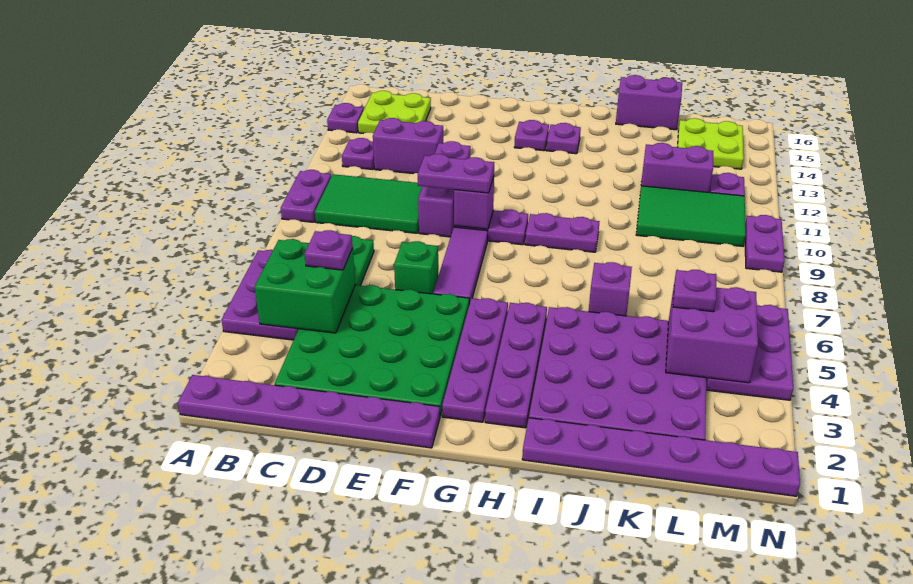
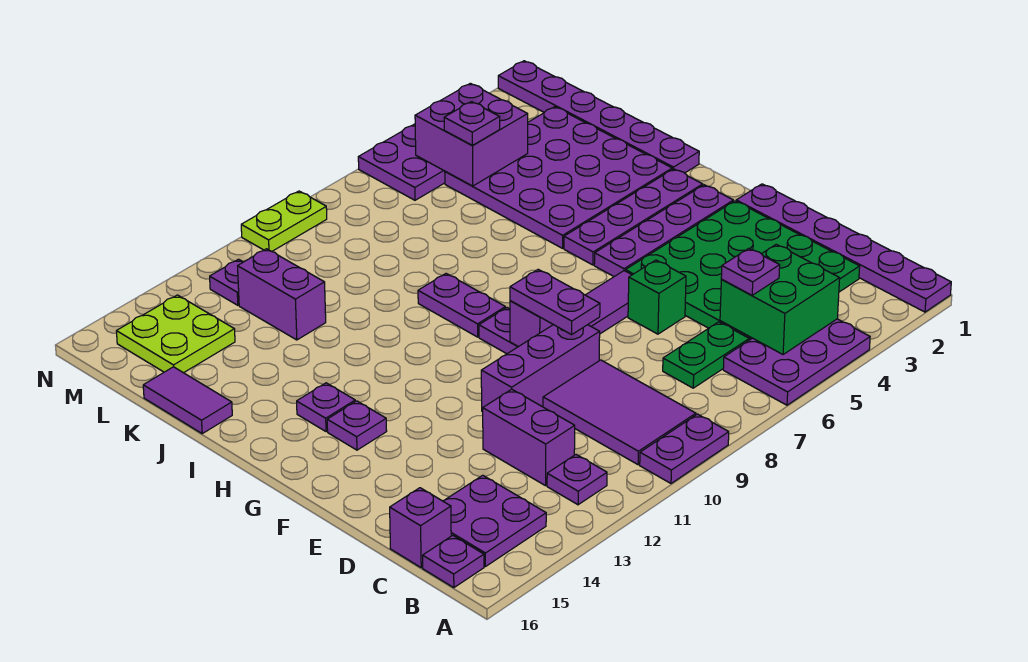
purple 1x1 plate [327,103,364,133] -> purple 1x1 plate moved to [423,535,484,588]
green 2x3 tile [315,174,423,233] -> purple 2x3 tile [543,360,696,465]
lime 2x2 plate [358,91,431,134] -> purple 2x2 plate [443,475,546,567]
purple 1x1 brick [589,262,632,316] -> purple 1x1 brick moved to [390,488,451,567]
purple 1x2 brick [616,75,682,130] -> purple 1x2 tile [143,367,232,433]
green 2x3 tile [636,186,746,246] -> none
purple 1x2 plate [745,215,784,272] -> lime 1x2 plate [241,191,327,251]

